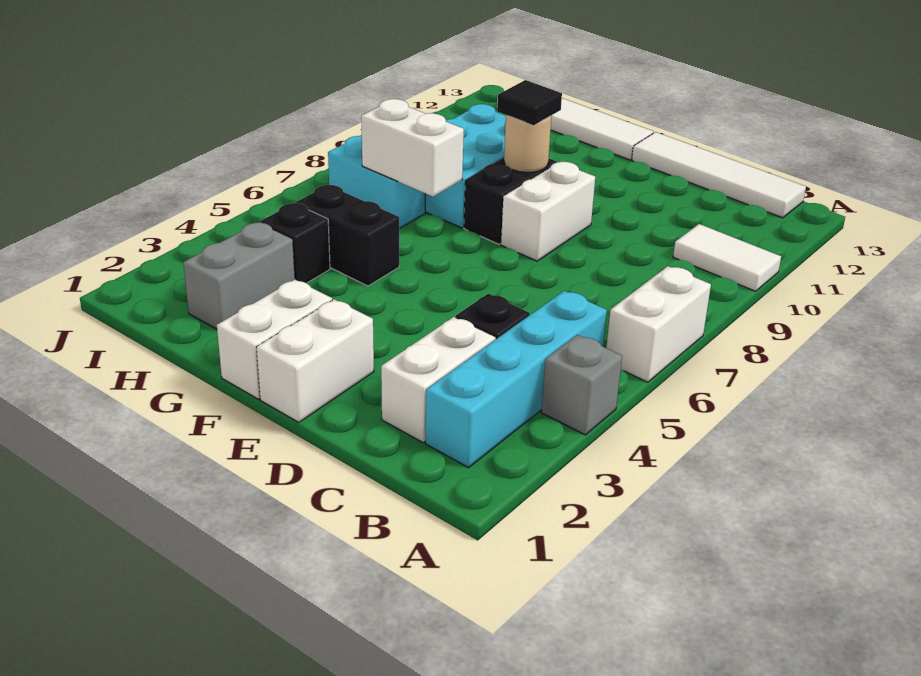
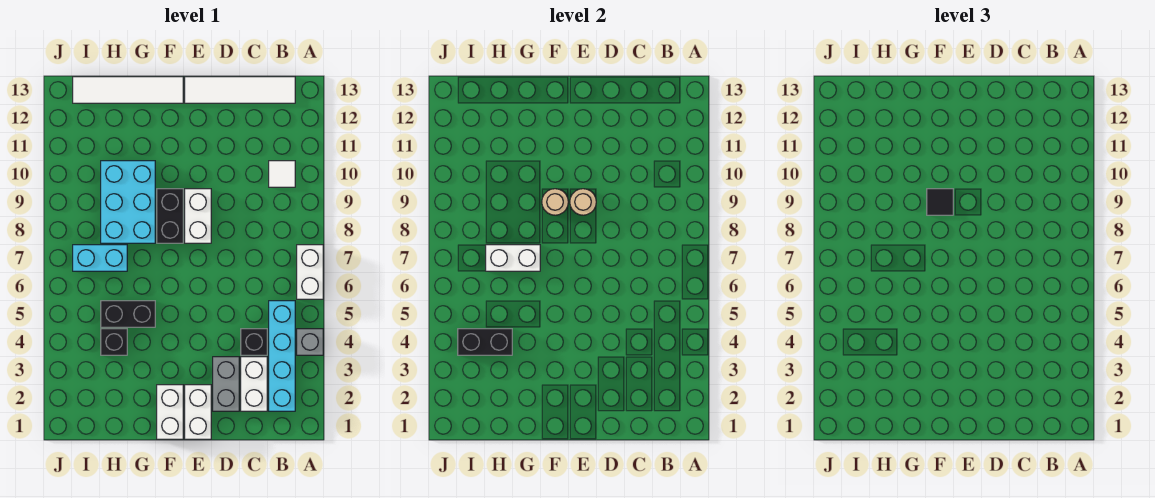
white 1x2 tile [673,224,781,291] -> white 1x1 tile [269,161,295,187]
none -> tan 1x1 round brick [570,189,596,215]
grey 1x2 brick [183,222,295,329] -> grey 1x2 brick moved to [213,357,239,411]
none -> black 1x2 brick [458,329,512,355]

